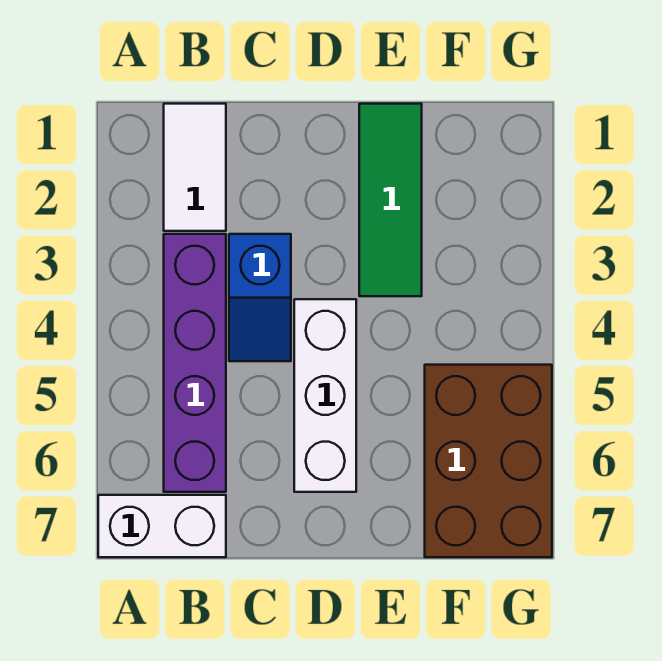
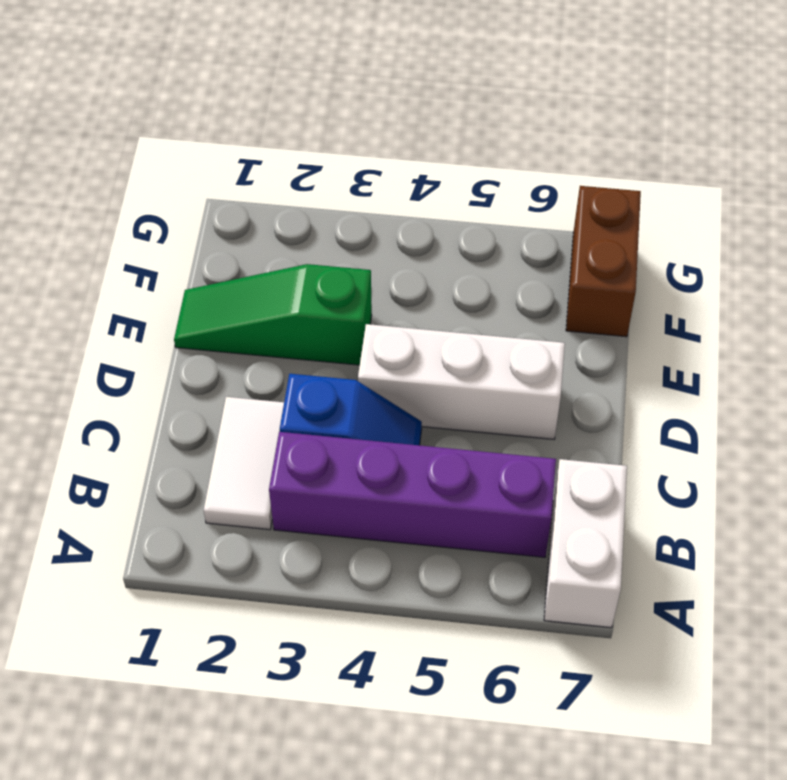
white 1x2 tile [164,104,226,231] -> white 1x2 tile turned to [204,397,284,530]
green 1x3 tile [359,104,422,296] -> green 1x3 slope [174,264,372,365]
brown 2x3 brick [425,365,552,557] -> brown 1x2 brick [566,186,641,337]

